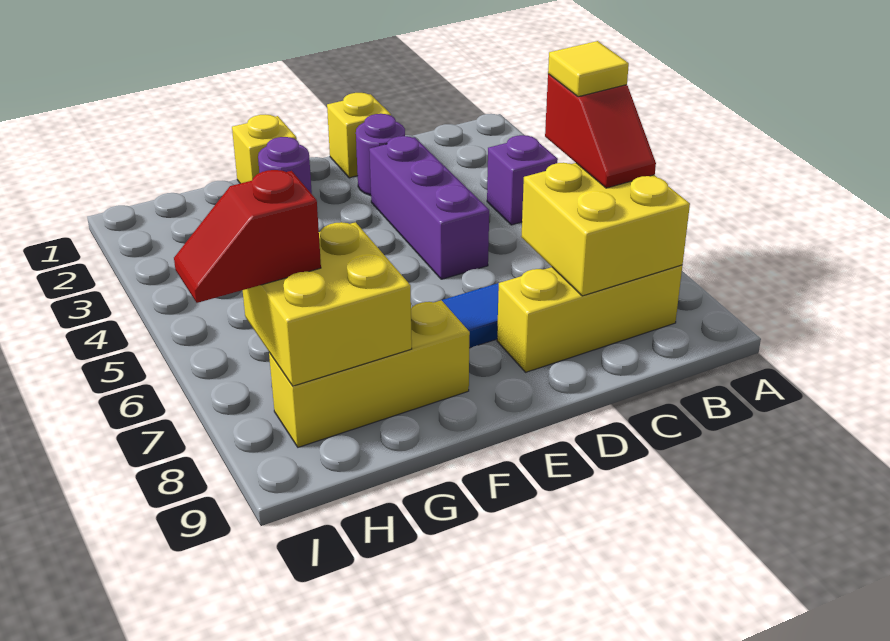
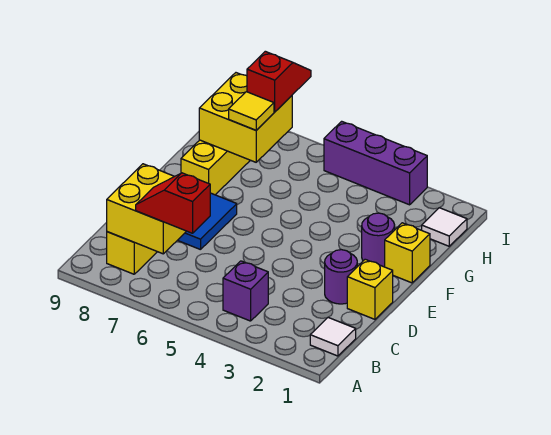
none -> white 1x1 tile [310,318,356,356]
yellow 1x1 tile [548,41,629,97] -> yellow 1x1 tile moved to [229,92,274,130]
purple 1x3 brick [369,136,489,279] -> purple 1x3 brick moved to [324,121,427,205]
none -> white 1x1 tile [422,208,467,246]

